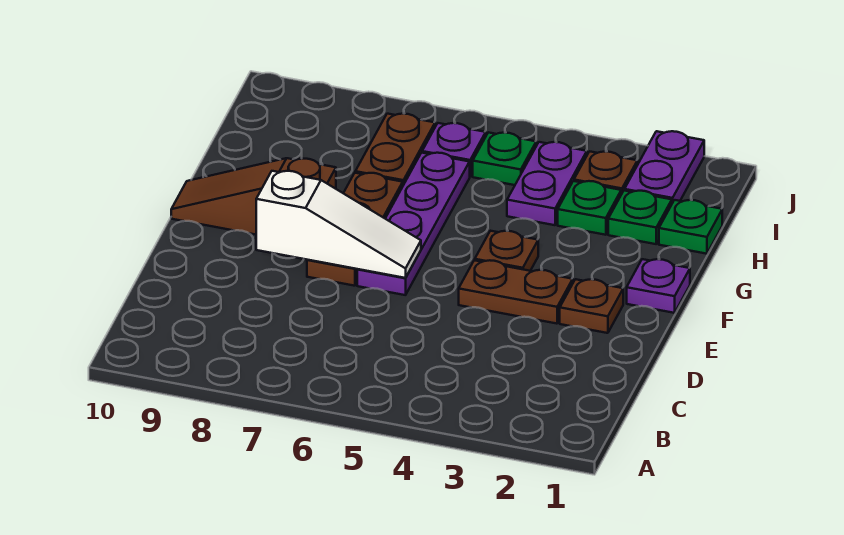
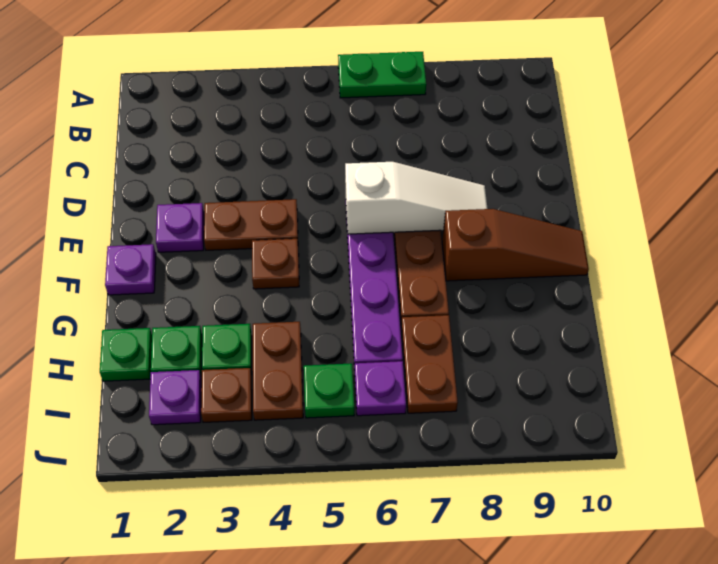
none -> green 1x2 plate [338,52,426,98]
brown 1x1 plate [560,279,623,333] -> purple 1x1 plate [156,203,204,252]
white 1x3 slope [256,171,421,278] -> white 1x3 slope turned to [345,162,488,234]
purple 1x2 plate [507,142,587,225] -> brown 1x2 plate [253,322,303,420]
purple 1x2 plate [625,131,704,203] -> purple 1x1 plate [149,370,201,425]

